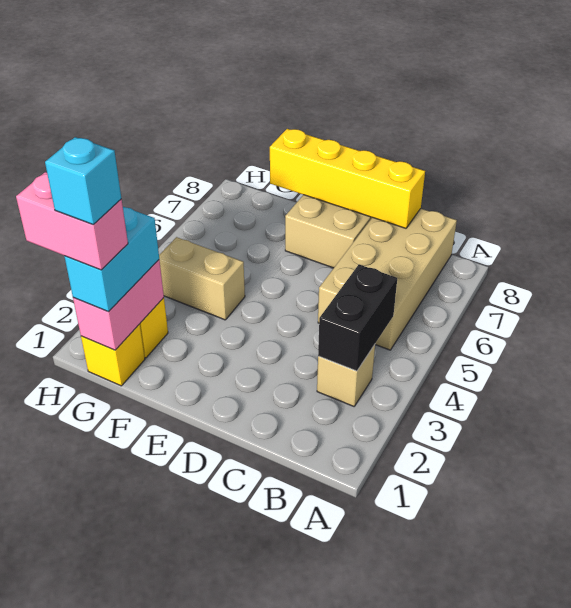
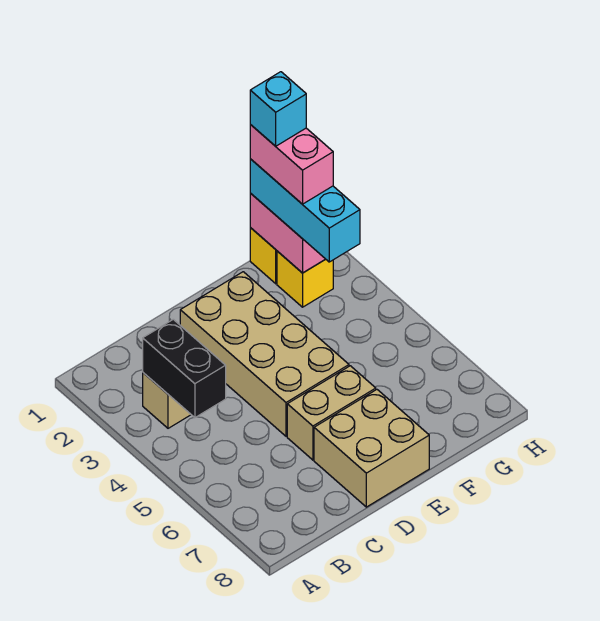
tan 2x4 brick [318,209,457,350] -> tan 2x4 brick moved to [180,272,349,436]
yellow 1x4 brick [270,129,425,228] -> none
tan 1x2 brick [159,237,245,320] -> tan 1x2 brick moved to [287,366,376,460]
cyan 1x2 brick [64,207,159,312] -> cyan 1x3 brick [250,159,360,262]
pink 1x2 brick [16,172,128,270] -> pink 1x2 brick turned to [250,125,333,204]

